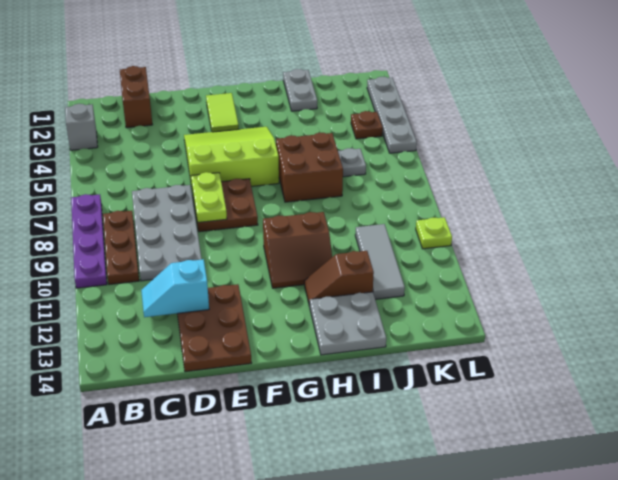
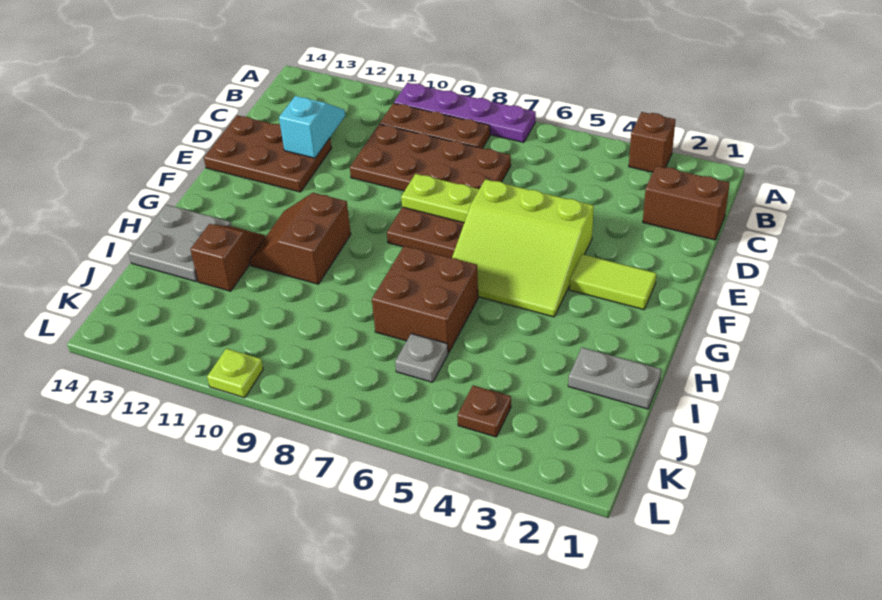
grey 1x1 brick [65,104,98,150] -> brown 1x1 brick [629,112,675,172]
grey 2x4 plate [132,185,202,281] -> brown 2x4 plate [350,124,511,191]
lime 3x3 slope [184,127,279,187] -> lime 3x3 slope turned to [452,179,594,317]
grey 1x3 tile [355,224,405,299] -> none
grey 1x4 plate [367,77,417,153] -> none

